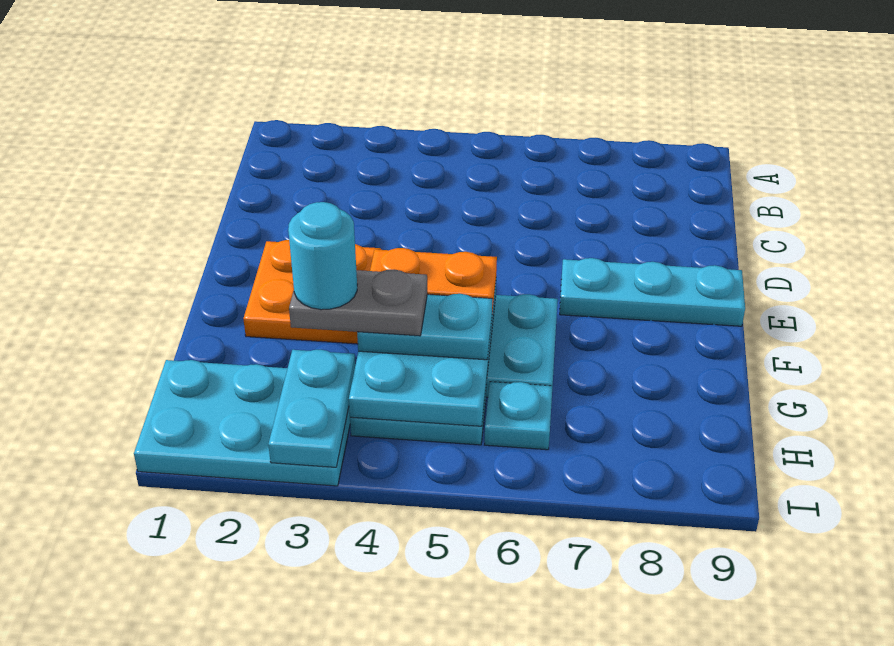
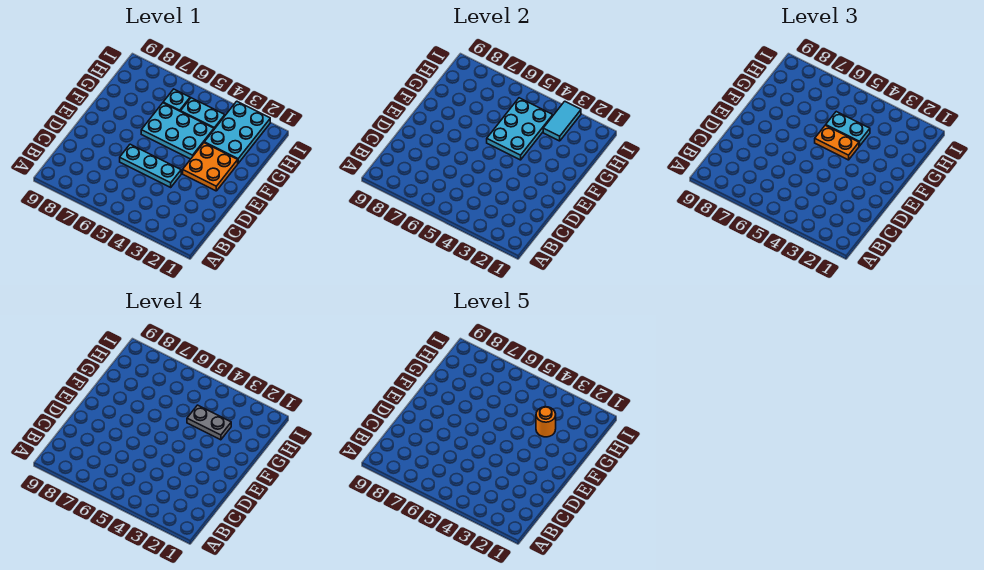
cyan 1x3 plate [560,258,745,326] -> cyan 1x3 plate moved to [120,144,181,187]
cyan 1x1 round brick [288,202,357,310] -> orange 1x1 round brick [536,407,556,437]
cyan 2x3 plate [134,360,350,486] -> cyan 2x3 plate turned to [204,101,270,163]
cyan 1x2 plate [268,350,355,467] -> cyan 1x2 tile [543,101,581,141]

